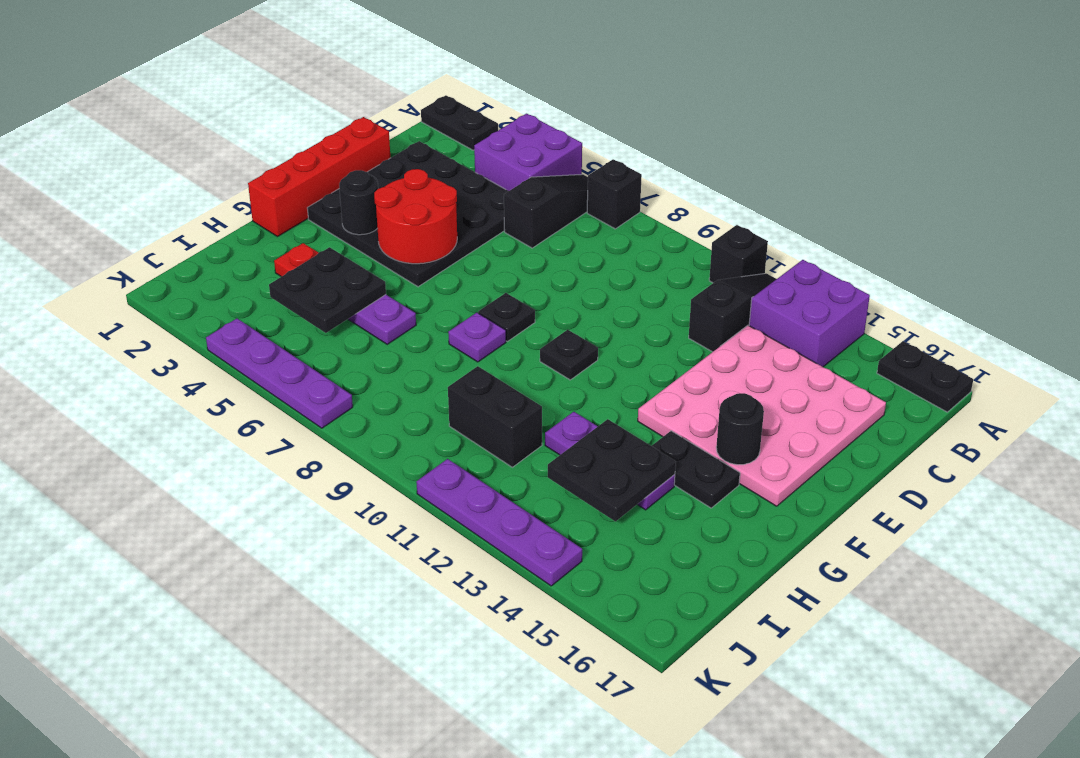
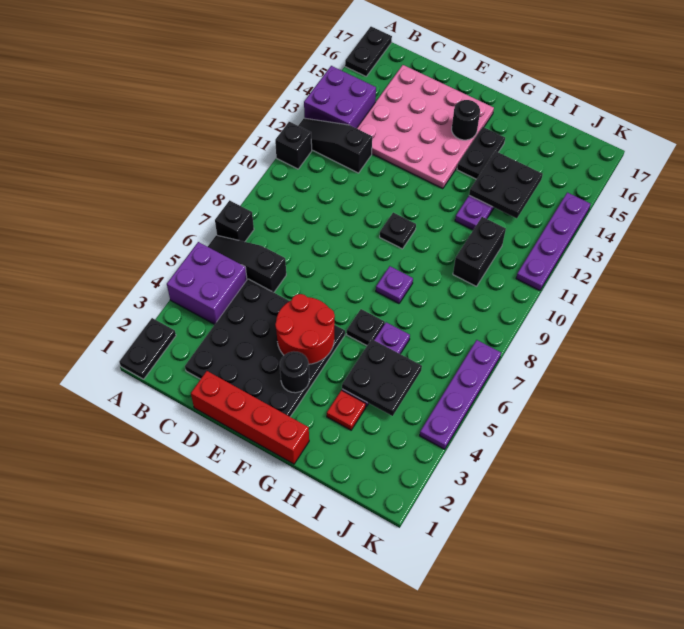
black 1x1 plate [478,293,535,341] -> black 1x1 plate moved to [347,309,385,345]

